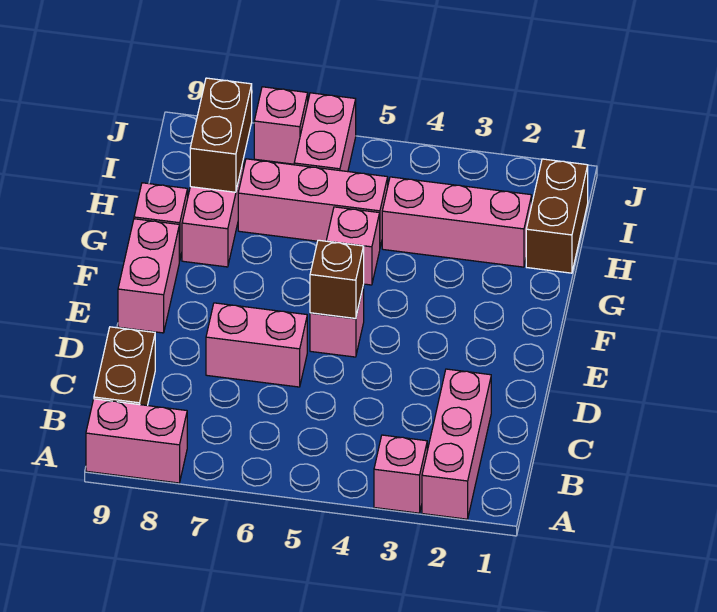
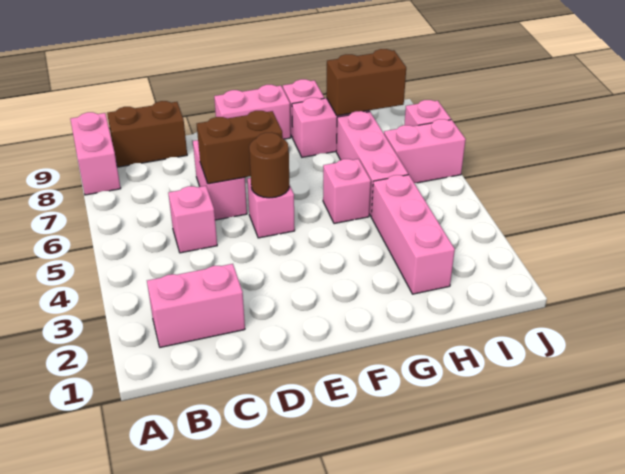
pink 1x3 brick [422,369,491,519] -> pink 1x2 brick [147,264,245,347]
pink 1x1 brick [374,435,427,513] -> pink 1x1 brick moved to [168,186,217,253]
brown 1x1 brick [310,240,364,318] -> brown 1x1 round brick [249,132,289,198]
brown 1x2 brick [526,159,588,273] -> brown 1x2 brick moved to [197,111,283,184]

